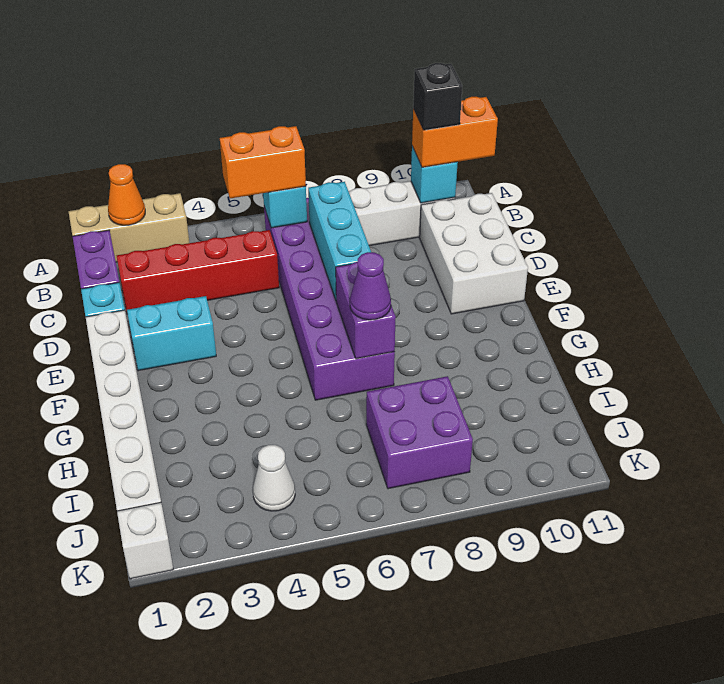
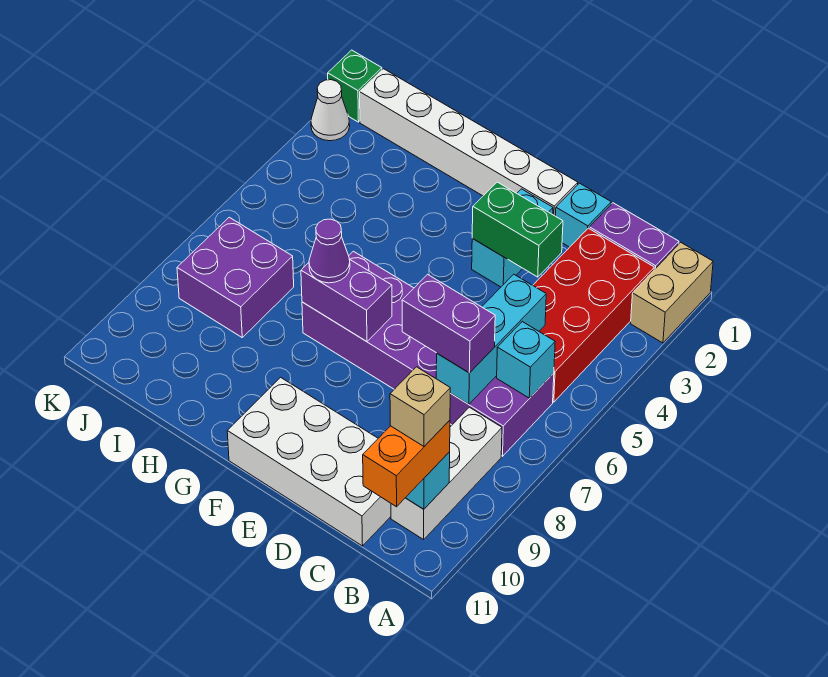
tan 1x3 brick [68,193,189,262] -> tan 1x2 brick [631,242,713,343]
orange 1x1 cone [108,164,145,225] -> none
orange 1x2 brick [220,126,306,198] -> none
black 1x1 brick [413,63,462,130] -> tan 1x1 brick [390,367,450,446]
red 1x4 brick [117,230,279,312] -> red 2x4 brick [533,228,654,402]
cyan 1x3 brick [308,182,371,299] -> cyan 1x3 brick turned to [436,274,546,404]
none -> purple 1x2 brick [402,274,495,373]
white 2x3 brick [420,193,528,314] -> white 2x4 brick [227,377,391,546]
none -> green 1x2 brick [472,182,563,277]
white 1x1 cone [253,445,295,511] -> white 1x1 cone moved to [311,80,350,141]
white 1x1 brick [117,502,173,579] -> green 1x1 brick [328,50,382,122]

